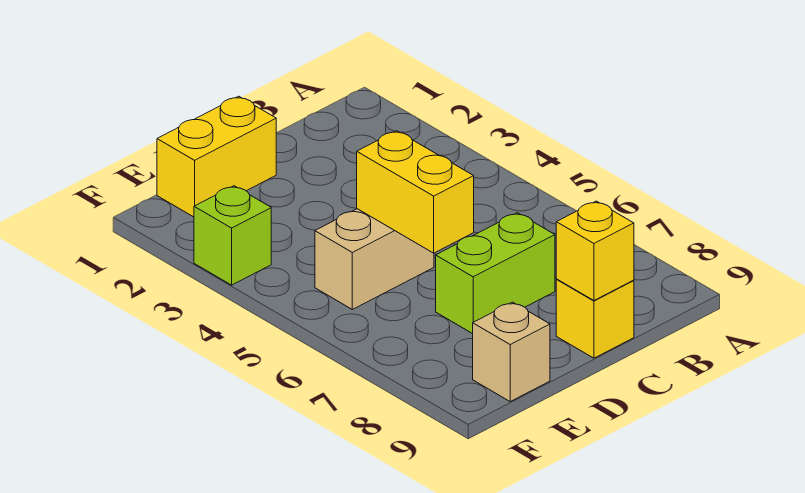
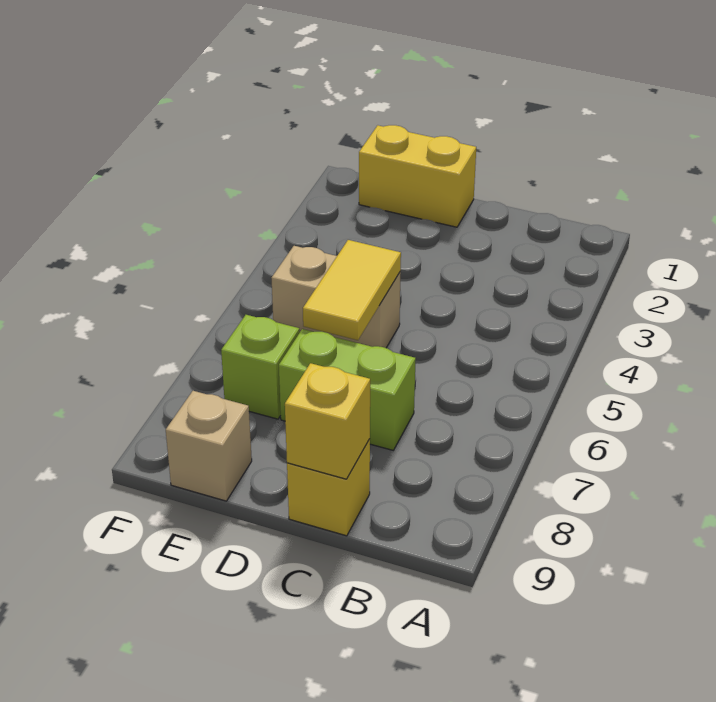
yellow 1x2 brick [357,131,474,253] -> yellow 1x2 tile [303,240,401,340]
lime 1x1 brick [194,186,271,285] -> lime 1x1 brick moved to [221,315,300,419]

